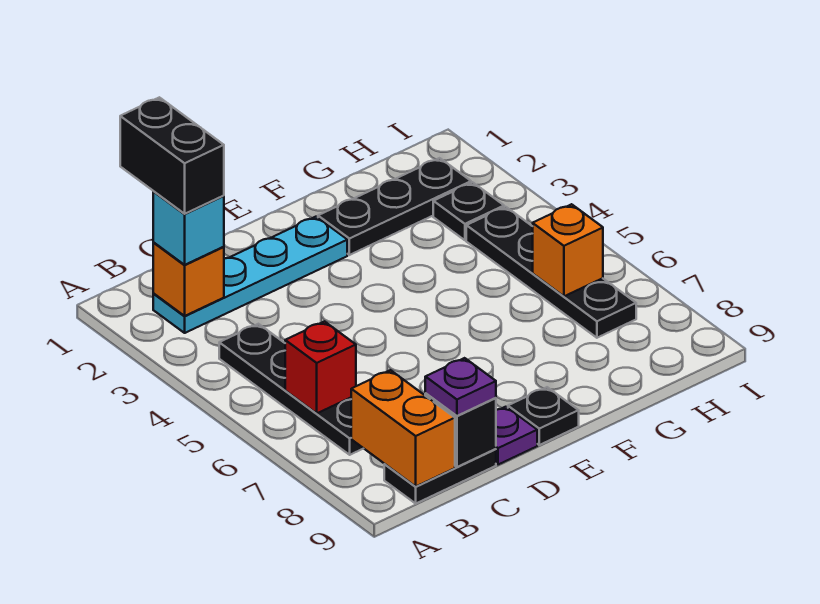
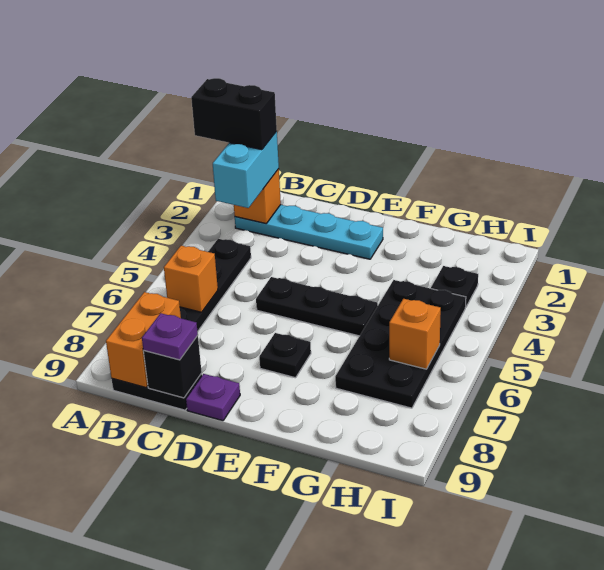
black 1x2 brick [120,97,224,214] -> black 1x2 brick turned to [191,78,277,150]
cyan 1x1 brick [153,192,224,265] -> cyan 1x2 brick [213,131,279,208]
red 1x1 brick [285,321,356,414] -> orange 1x1 brick [164,246,218,312]
black 1x1 plate [508,387,579,445] -> black 1x1 plate moved to [259,333,311,378]
black 1x3 plate [318,158,471,255] -> black 1x3 plate moved to [256,277,378,336]
black 1x4 plate [466,207,636,338] -> black 2x4 plate [335,280,466,408]

